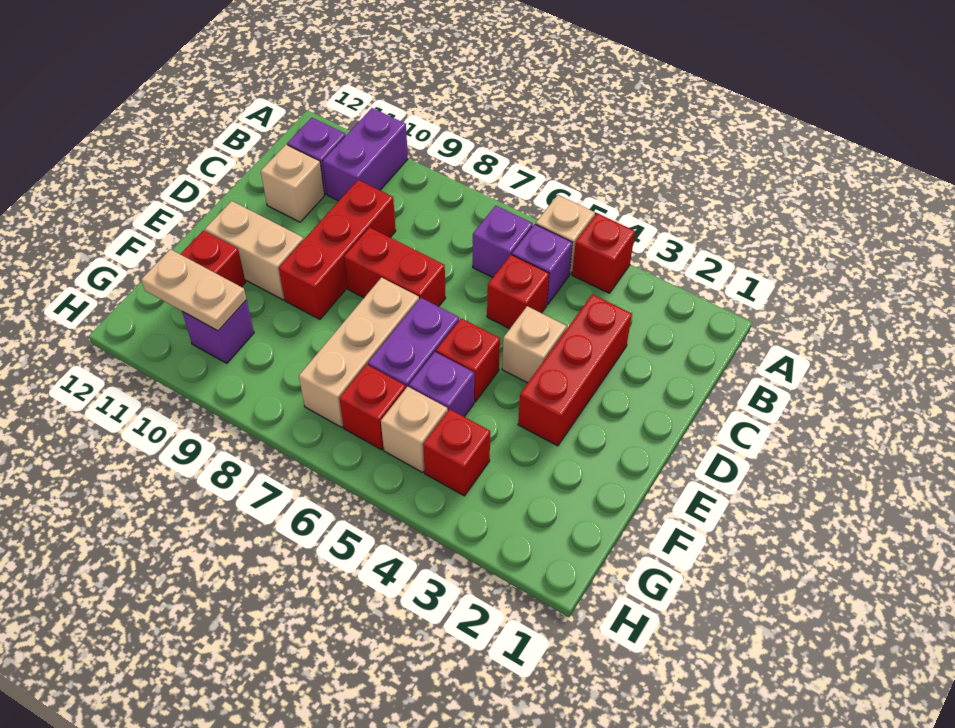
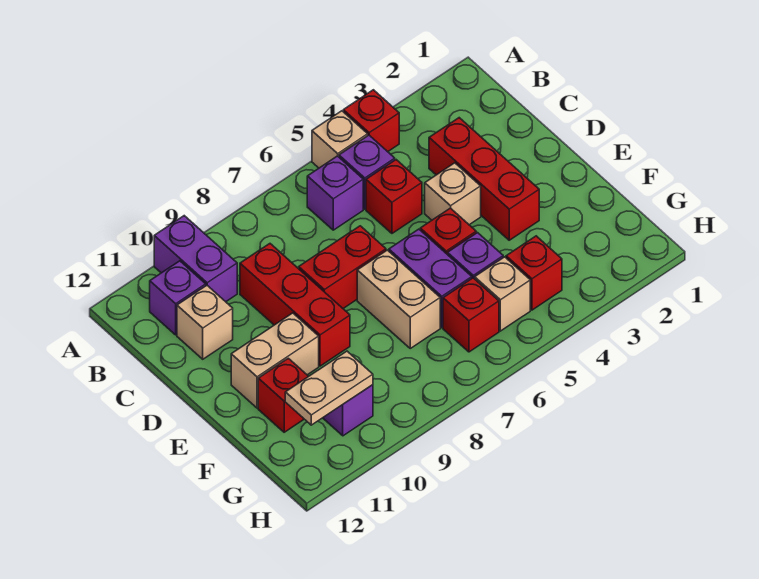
tan 1x3 brick [299,278,419,427] -> tan 1x2 brick [357,250,440,348]

